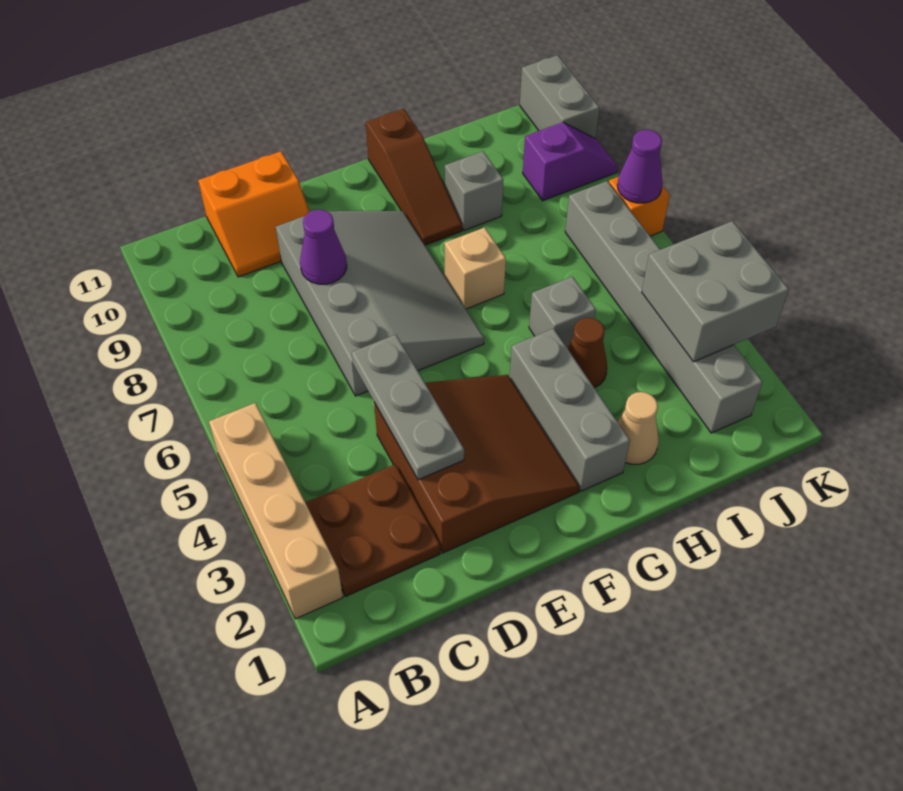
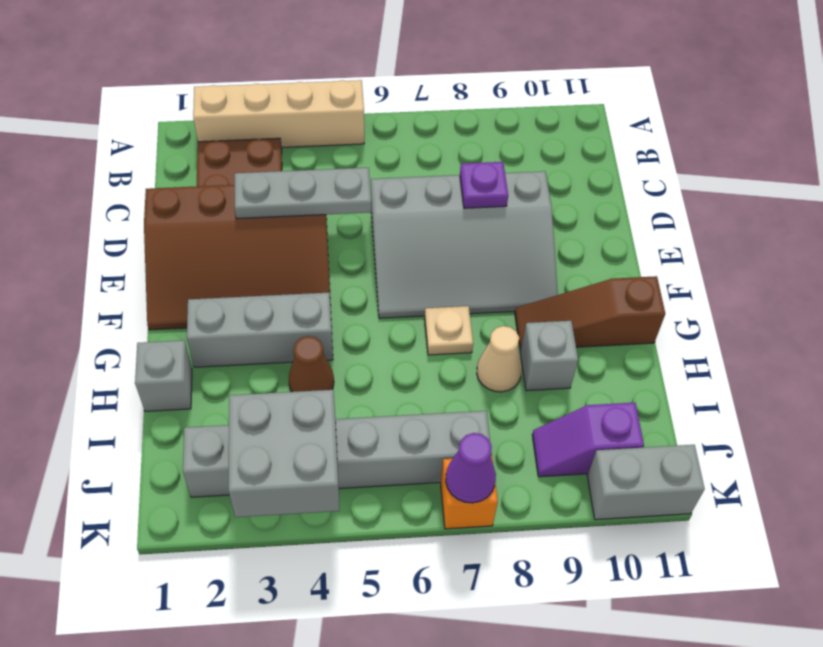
orange 2x2 slope [198,151,310,277] -> none
brown 3x3 slope [374,375,580,553] -> brown 3x4 slope [144,185,331,330]
purple 1x1 cone [300,210,347,284] -> purple 1x1 plate [460,162,508,208]
tan 1x1 brick [444,227,506,309] -> tan 1x1 plate [425,306,473,355]
tan 1x1 cone [618,392,659,464] -> tan 1x1 cone moved to [477,326,522,392]
grey 1x1 brick [529,277,596,348] -> grey 1x1 brick moved to [135,340,192,411]
purple 1x2 slope [523,122,618,201] -> purple 1x2 slope turned to [532,403,644,477]

